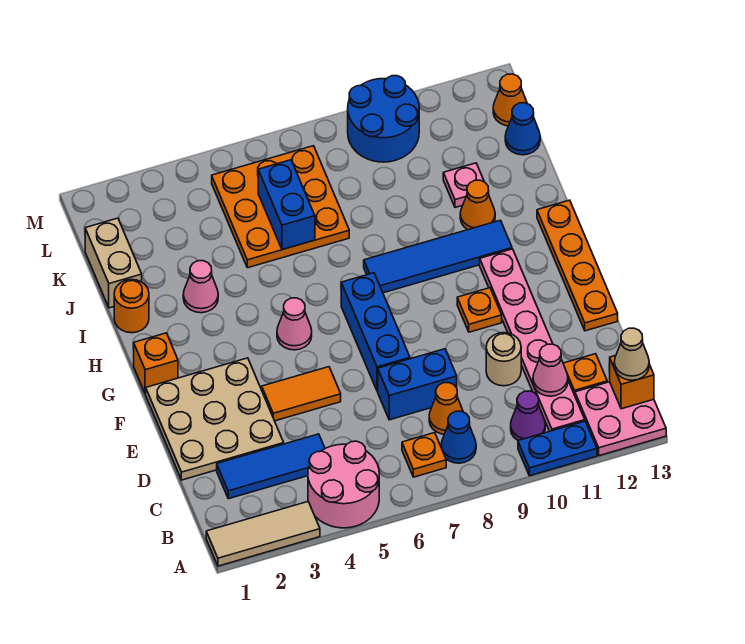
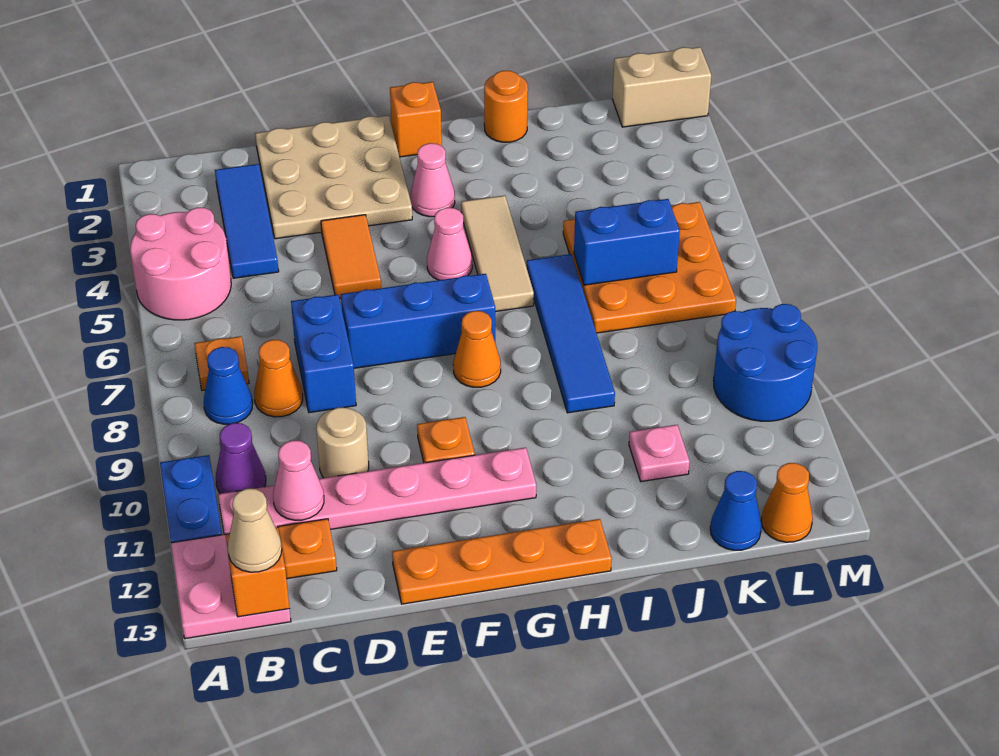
tan 1x3 tile [206,502,320,566] -> tan 1x3 tile moved to [461,196,534,312]
blue 1x4 tile [364,220,512,293] -> blue 1x4 tile moved to [527,254,615,413]
pink 1x1 cone [183,261,218,313] -> pink 1x1 cone moved to [411,143,455,217]
orange 1x1 cone [460,180,495,230] -> orange 1x1 cone moved to [453,311,501,387]
tan 1x2 brick [85,218,142,308] -> tan 1x2 brick moved to [613,47,711,127]

